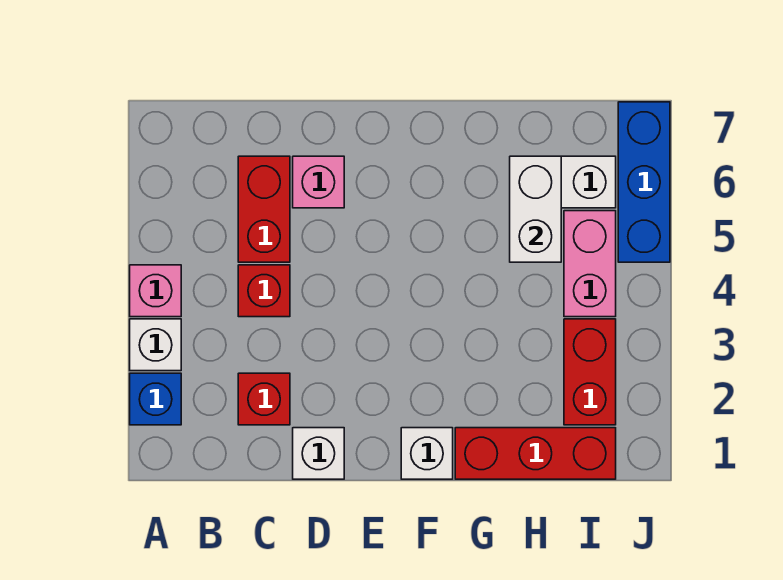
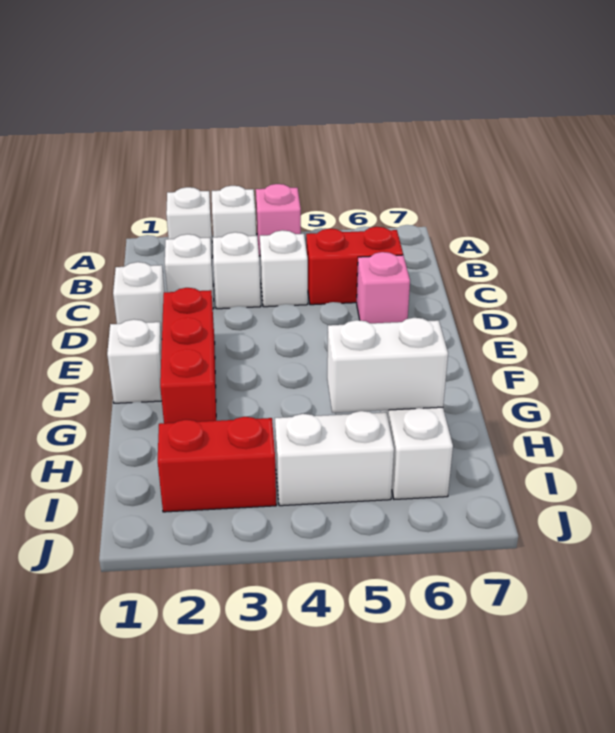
blue 1x1 brick [130,373,181,425] -> white 1x1 brick [166,187,213,258]
red 1x1 brick [238,373,290,425] -> white 1x1 brick [165,234,214,309]
none -> white 1x1 brick [213,232,261,309]
red 1x1 brick [238,265,290,317] -> white 1x1 brick [260,230,308,307]
red 1x3 brick [455,428,616,479] -> red 1x3 brick moved to [160,288,216,423]
pink 1x2 brick [564,211,616,317] -> white 1x2 brick [275,411,394,506]
blue 1x3 brick [618,102,670,262] -> none

